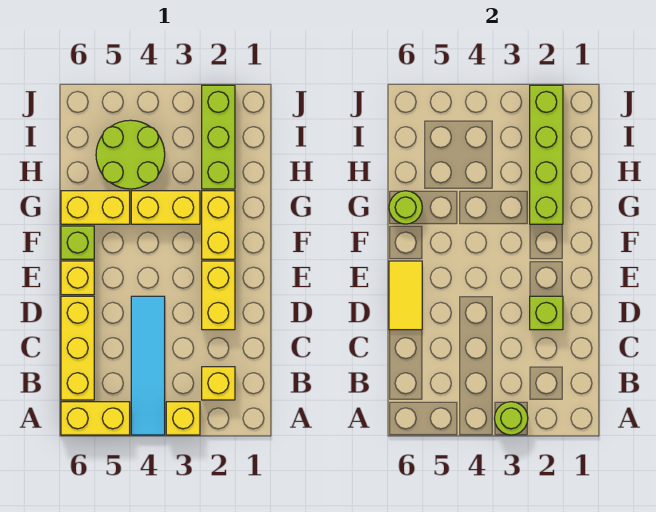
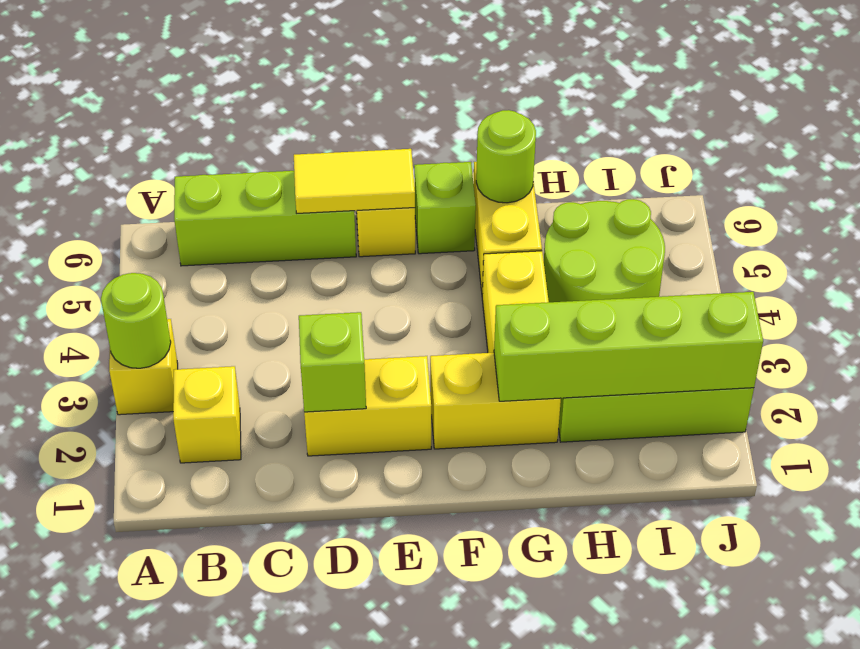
cyan 1x4 tile [131,296,165,435] -> none
yellow 1x2 brick [61,402,130,435] -> none
yellow 1x3 brick [61,296,94,400] -> lime 1x3 brick [174,171,356,266]

